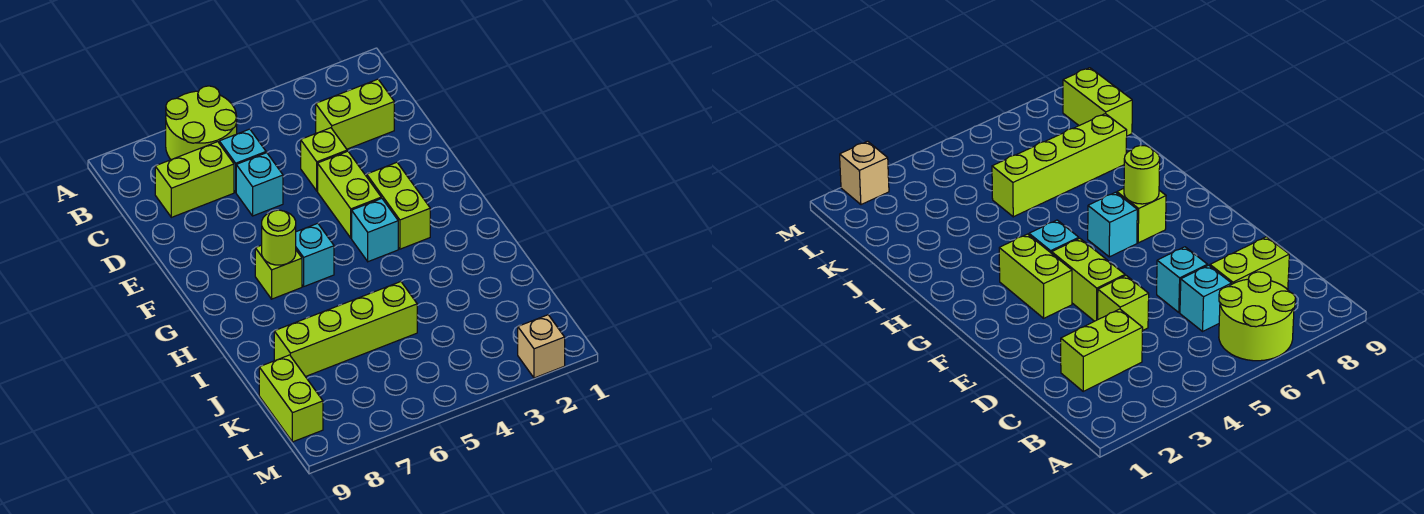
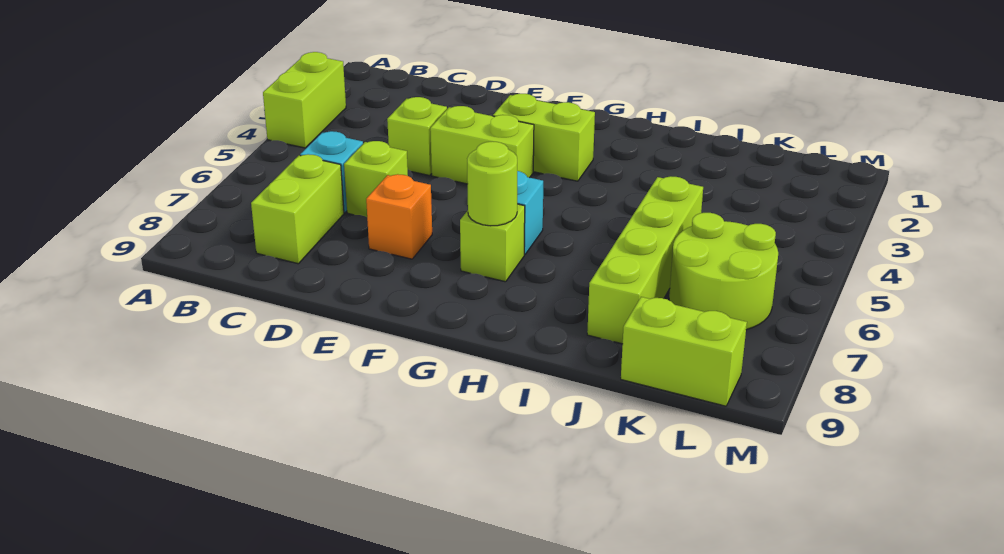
lime 2x2 round brick [166,86,237,160] -> lime 2x2 round brick moved to [669,213,778,330]
lime 1x2 brick [316,79,394,149] -> lime 1x2 brick moved to [263,52,346,148]
cyan 1x1 brick [236,153,283,216] -> lime 1x1 brick [344,141,408,217]
none -> orange 1x1 brick [366,174,432,259]
cyan 1x1 brick [352,198,398,262] -> none
tan 1x1 brick [518,315,565,378] -> none

